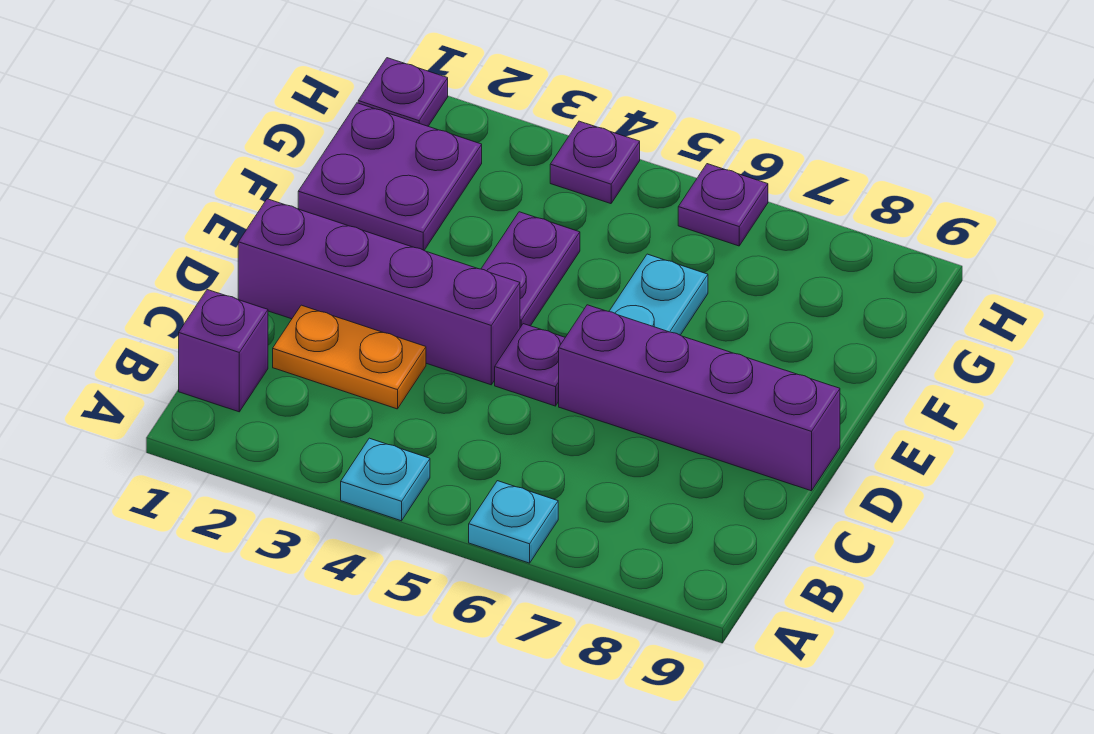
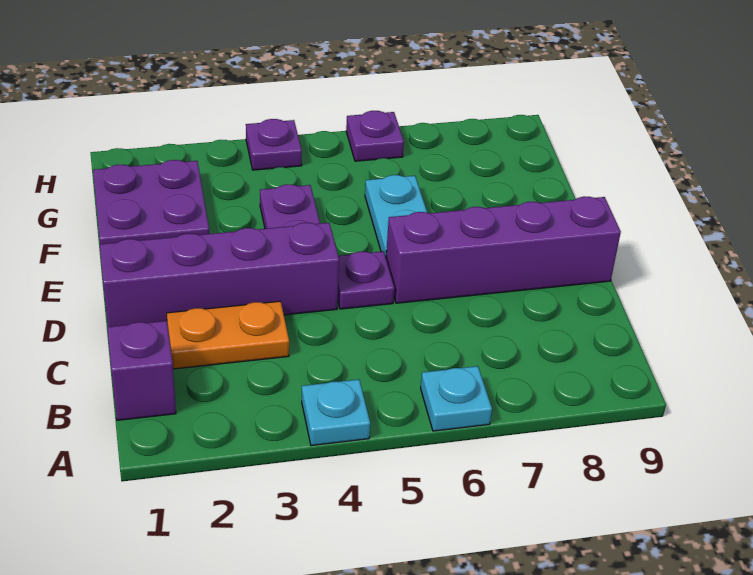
purple 1x1 plate [358,58,448,126] -> none

